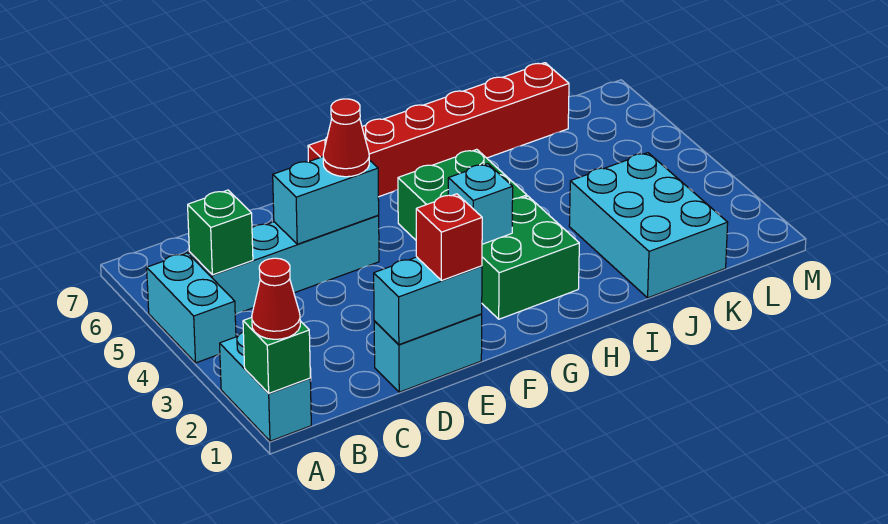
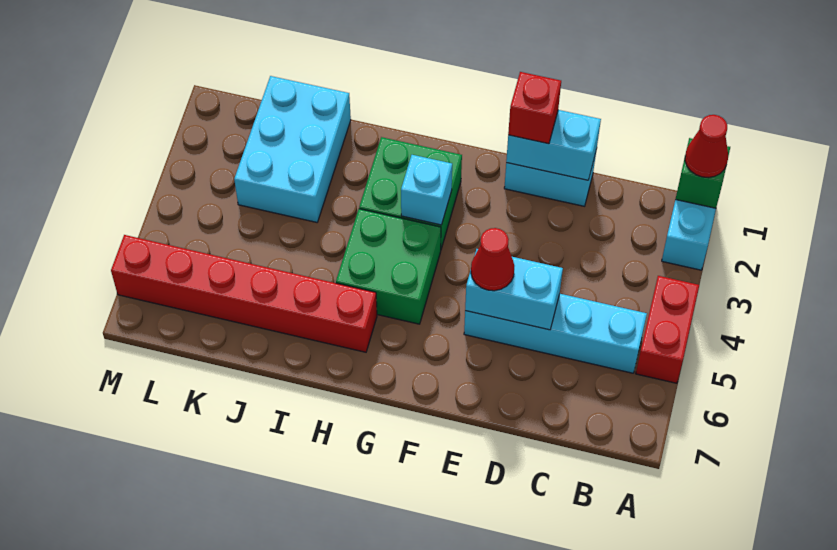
cyan 1x2 brick [147,253,236,363] -> red 1x2 brick [636,276,699,383]
green 1x1 brick [188,190,253,275] -> none
red 1x6 brick [308,63,569,197] -> red 1x6 brick moved to [111,235,377,352]

